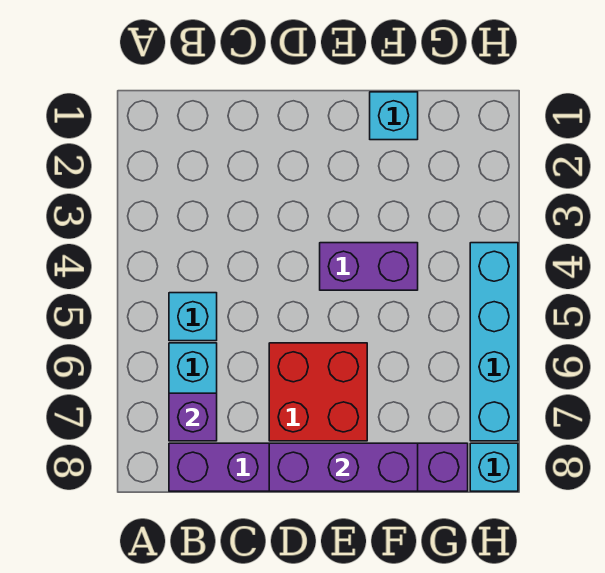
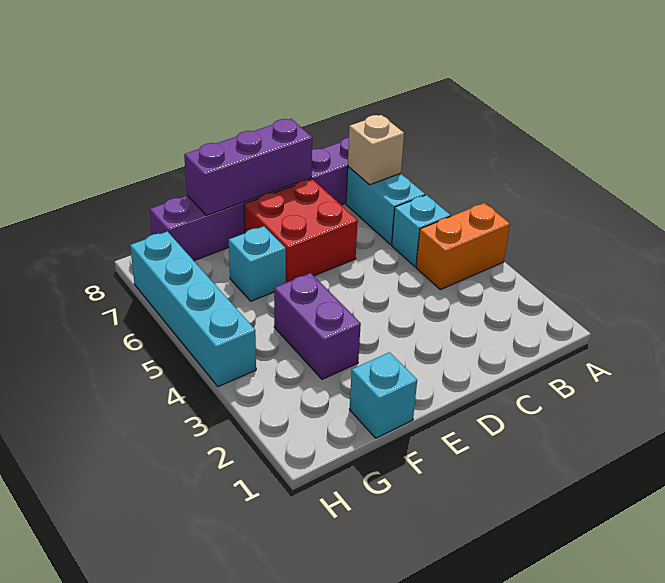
none -> orange 1x2 brick [416,203,510,290]
purple 1x1 brick [169,393,217,441] -> tan 1x1 brick [348,115,404,185]
purple 1x2 brick [320,243,418,290] -> purple 1x2 brick turned to [274,273,361,379]
cyan 1x1 brick [470,443,518,491] -> cyan 1x1 brick moved to [229,226,286,301]

